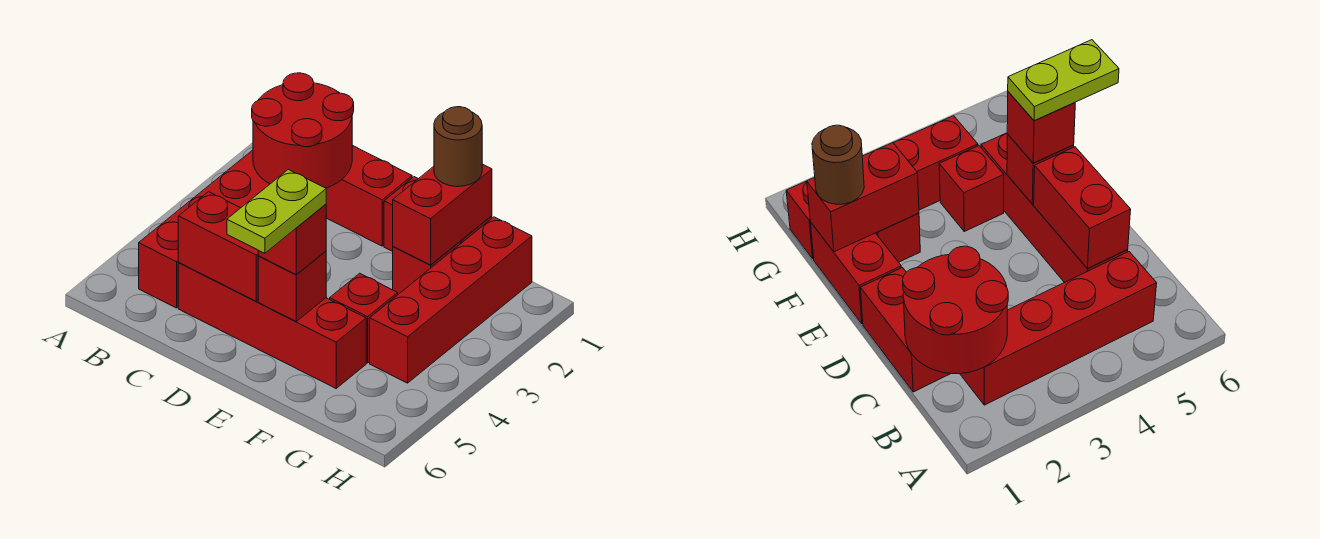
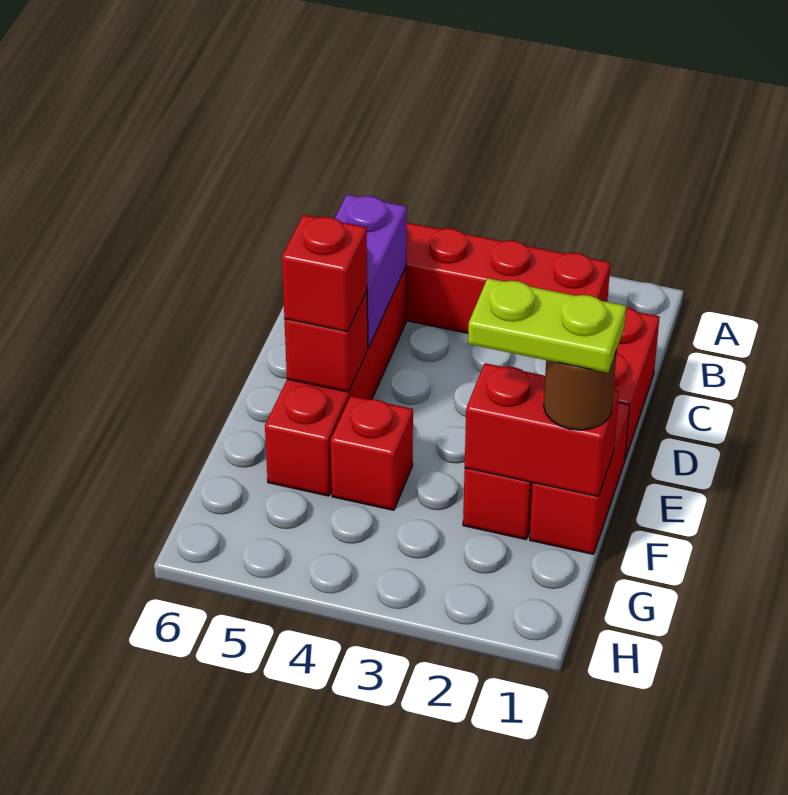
red 2x2 round brick [252,73,354,188] -> none
red 1x2 brick [178,192,258,301] -> purple 1x2 brick [335,195,407,348]
lime 1x2 plate [227,169,326,253] -> lime 1x2 plate moved to [468,278,626,373]
red 1x4 brick [370,217,532,383] -> none

